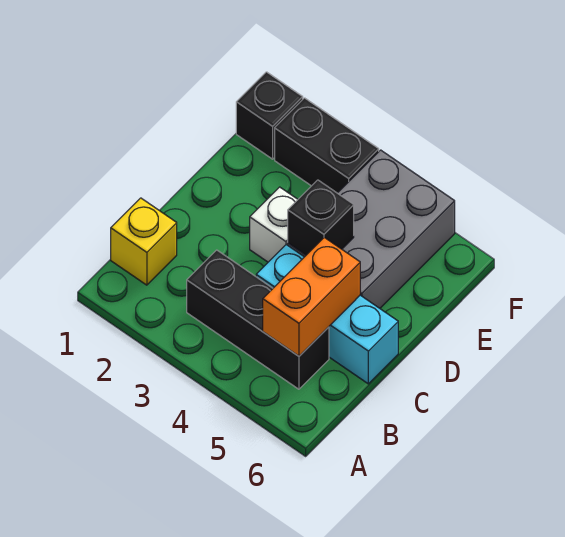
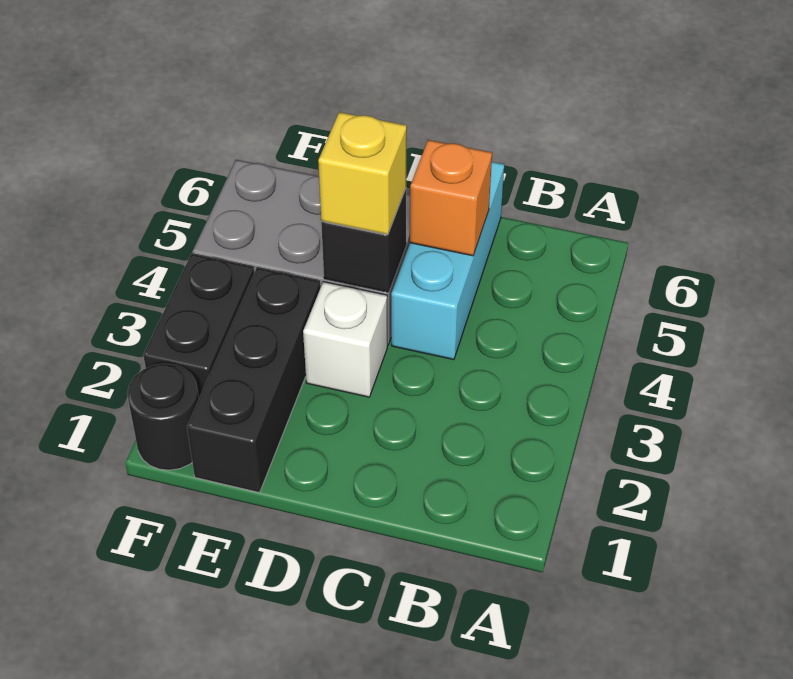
yellow 1x1 brick [111,198,177,285] -> yellow 1x1 brick moved to [318,112,407,235]
black 1x3 brick [187,250,329,389] -> black 1x3 brick moved to [187,268,320,493]
orange 1x2 brick [263,237,360,356] -> orange 1x1 brick [410,140,492,256]
black 1x1 brick [236,72,303,159] -> black 1x1 round brick [127,364,199,470]

